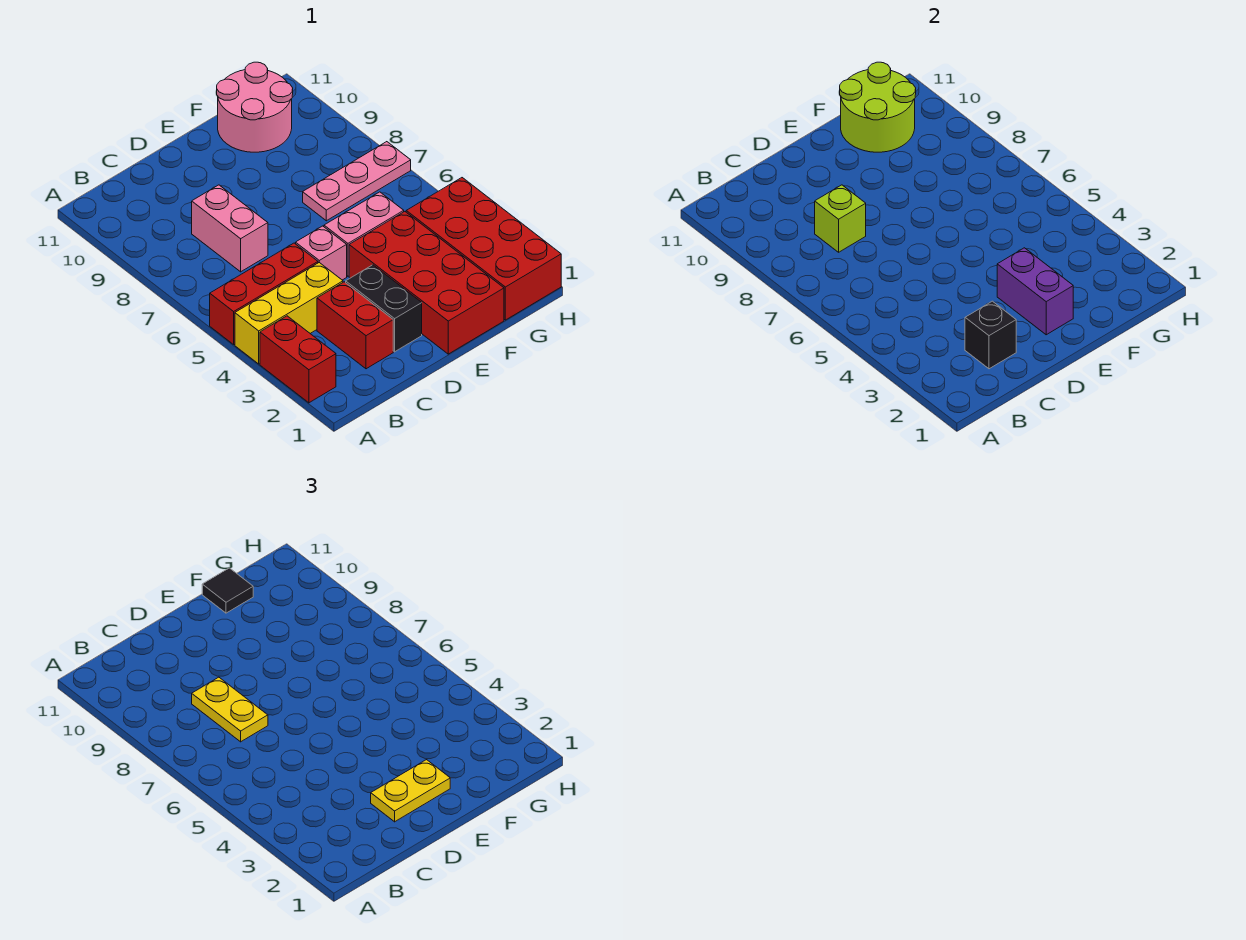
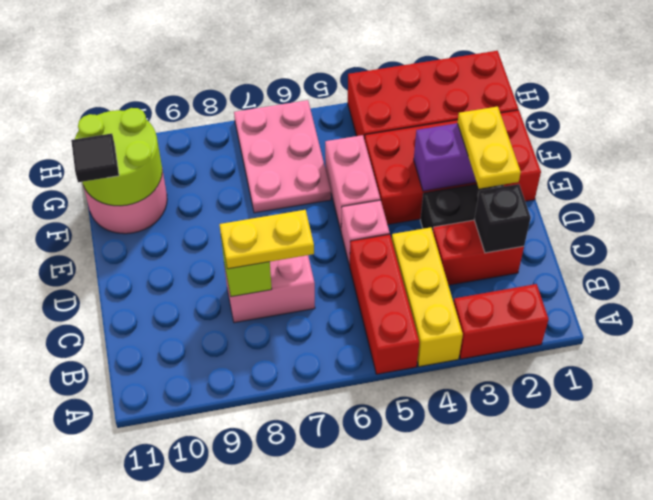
pink 1x3 plate [303,142,411,221] -> pink 2x3 plate [234,100,331,213]

